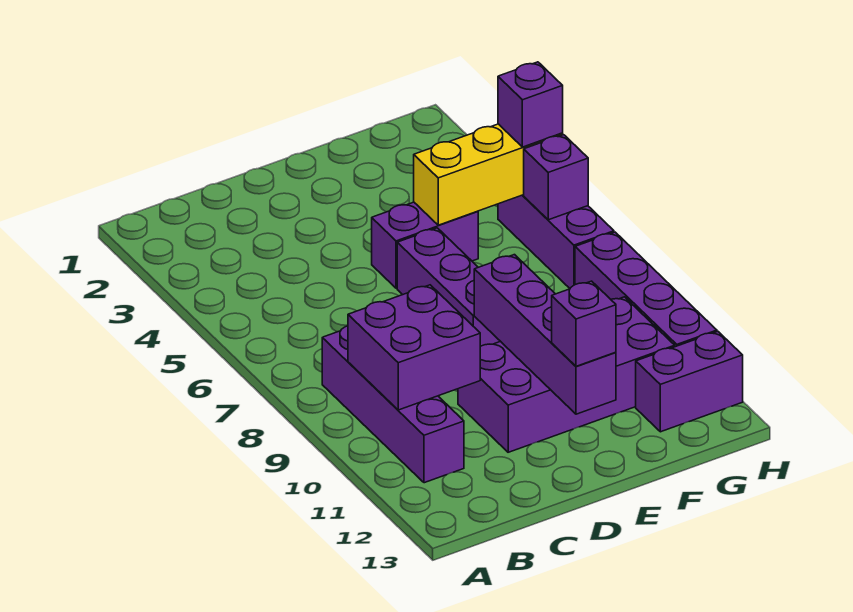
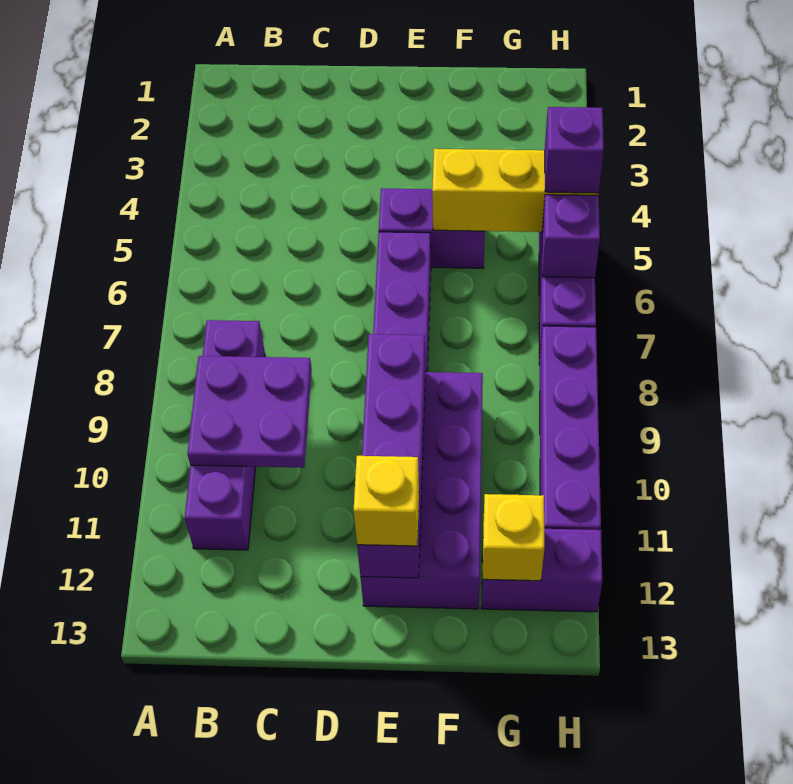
purple 2x2 brick [348,285,480,410] -> purple 2x2 plate [187,356,312,468]
purple 2x4 brick [458,297,675,452] -> purple 2x4 brick turned to [361,372,483,609]
purple 1x1 brick [552,281,616,366] -> yellow 1x1 brick [354,456,419,546]
none -> yellow 1x1 brick [483,494,544,581]

